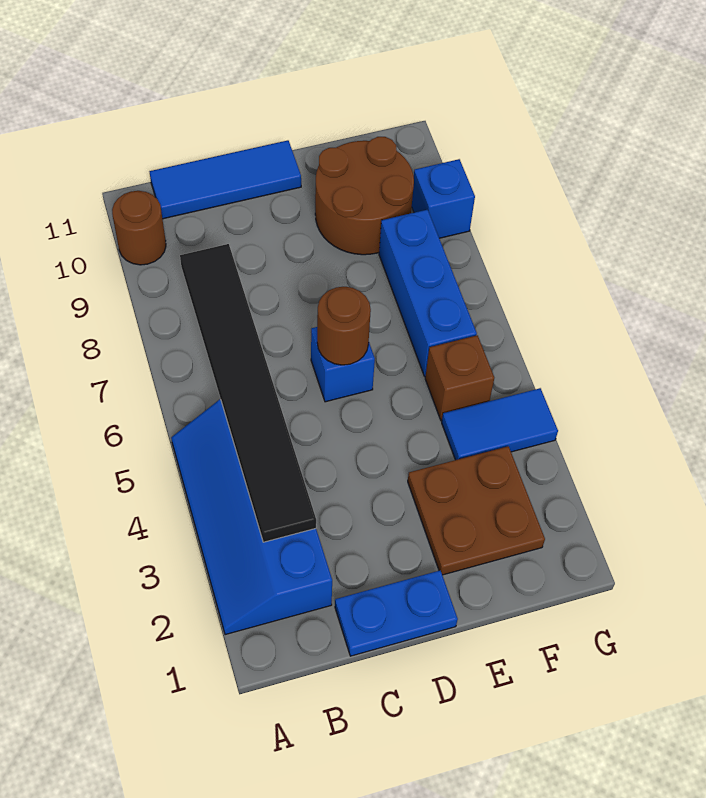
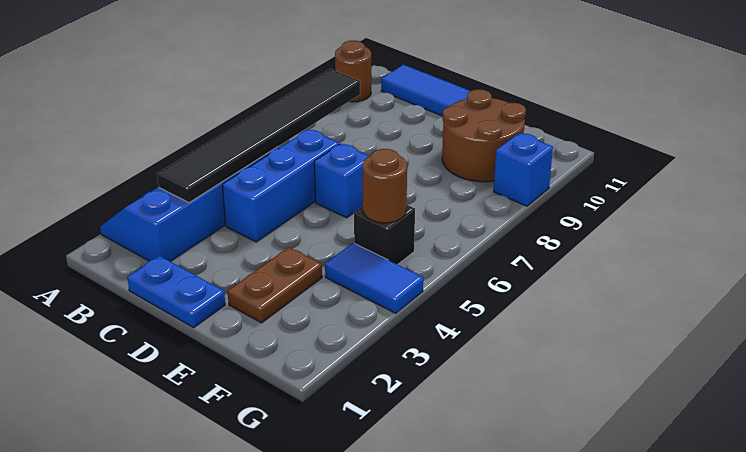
brown 1x1 round brick [317,287,371,365] -> brown 1x1 round brick moved to [363,149,407,223]
brown 2x2 plate [408,446,545,575] -> brown 1x2 plate [228,247,322,323]
brown 1x1 brick [425,335,494,421] -> black 1x1 brick [354,205,415,265]
blue 1x3 brick [379,210,477,377] -> blue 1x3 brick moved to [222,129,339,242]

